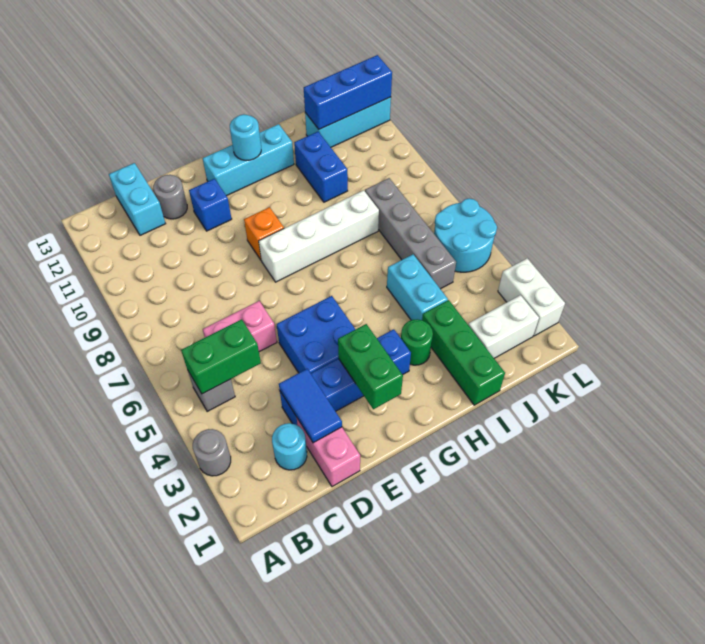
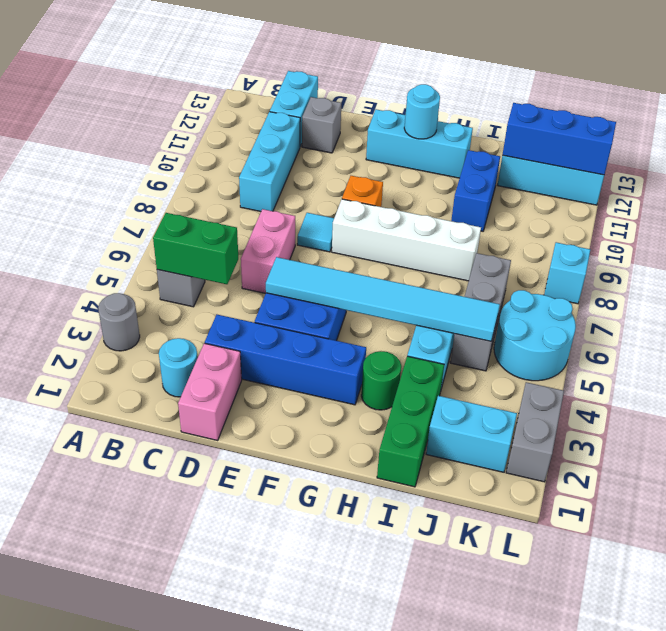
pink 1x2 brick [203,301,277,352] -> pink 1x2 brick turned to [241,209,295,294]
none -> cyan 1x3 brick [239,112,300,211]
blue 1x2 tile [279,369,342,443] -> none
grey 1x1 round brick [153,175,187,219] -> grey 1x1 brick [302,97,341,153]
none -> cyan 1x6 tile [266,257,500,341]
none -> cyan 1x1 tile [297,213,334,252]
blue 1x1 brick [189,179,232,231] -> none
green 1x2 brick [338,324,403,409] -> none
white 1x2 brick [468,295,539,358] -> cyan 1x2 brick [426,396,517,472]
grey 1x4 brick [365,178,456,289] -> grey 1x3 brick [450,253,511,371]
white 1x2 brick [498,258,565,336] -> grey 1x2 brick [506,382,564,482]
none -> cyan 1x1 brick [544,242,590,304]

